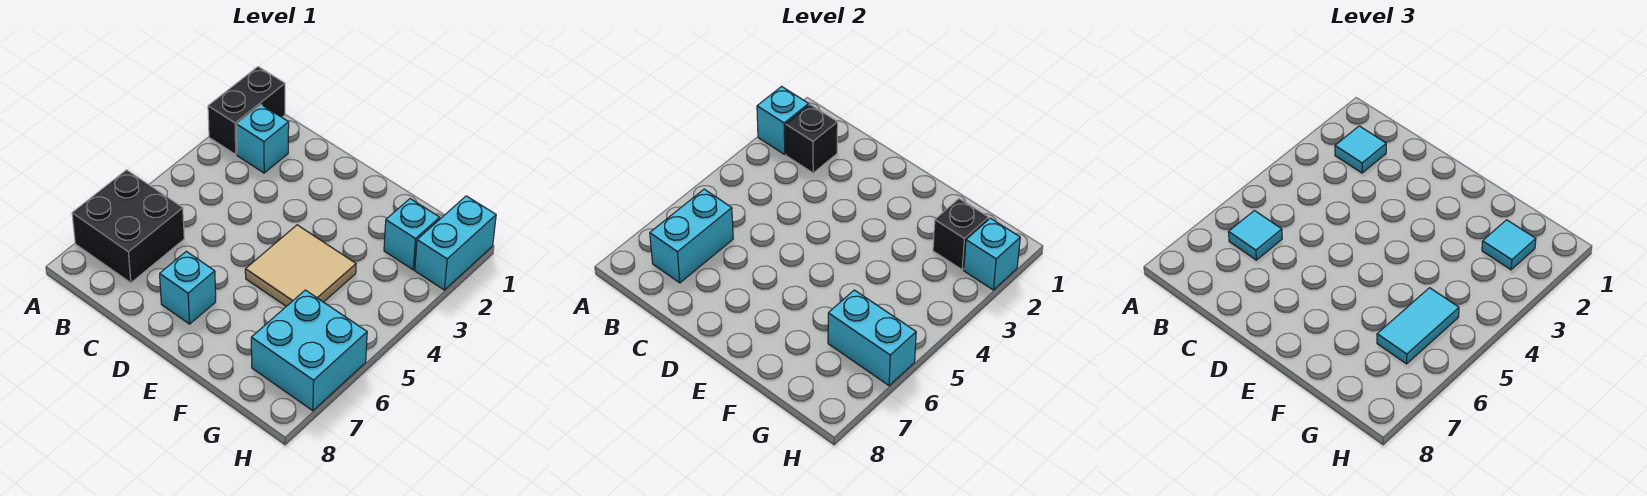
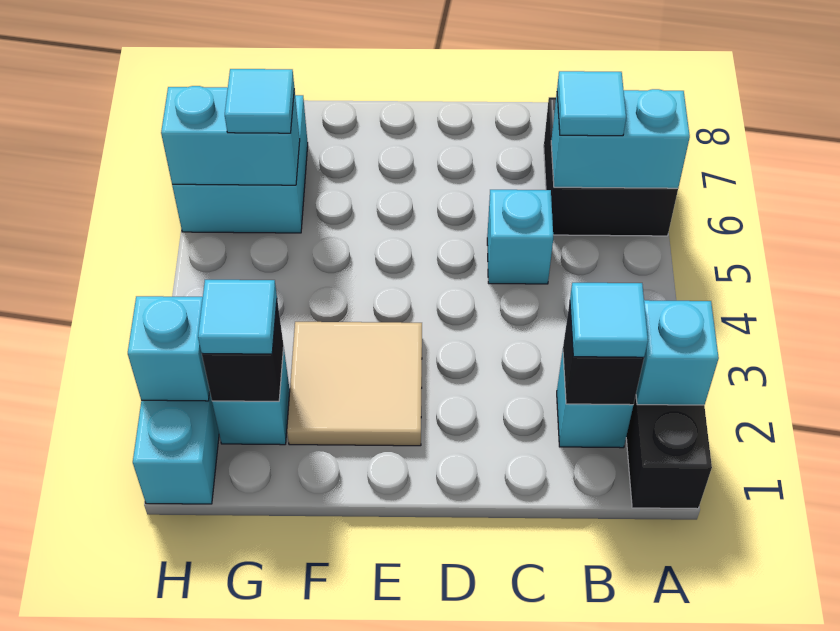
cyan 1x2 brick [650,189,733,283] -> cyan 1x2 brick turned to [551,89,690,188]
cyan 1x1 brick [160,251,216,324] -> cyan 1x1 brick moved to [487,190,553,284]
tan 2x2 tile [245,225,356,306] -> tan 2x2 tile moved to [287,322,422,446]
cyan 1x2 tile [1377,288,1459,364] -> cyan 1x1 tile [225,69,294,133]

